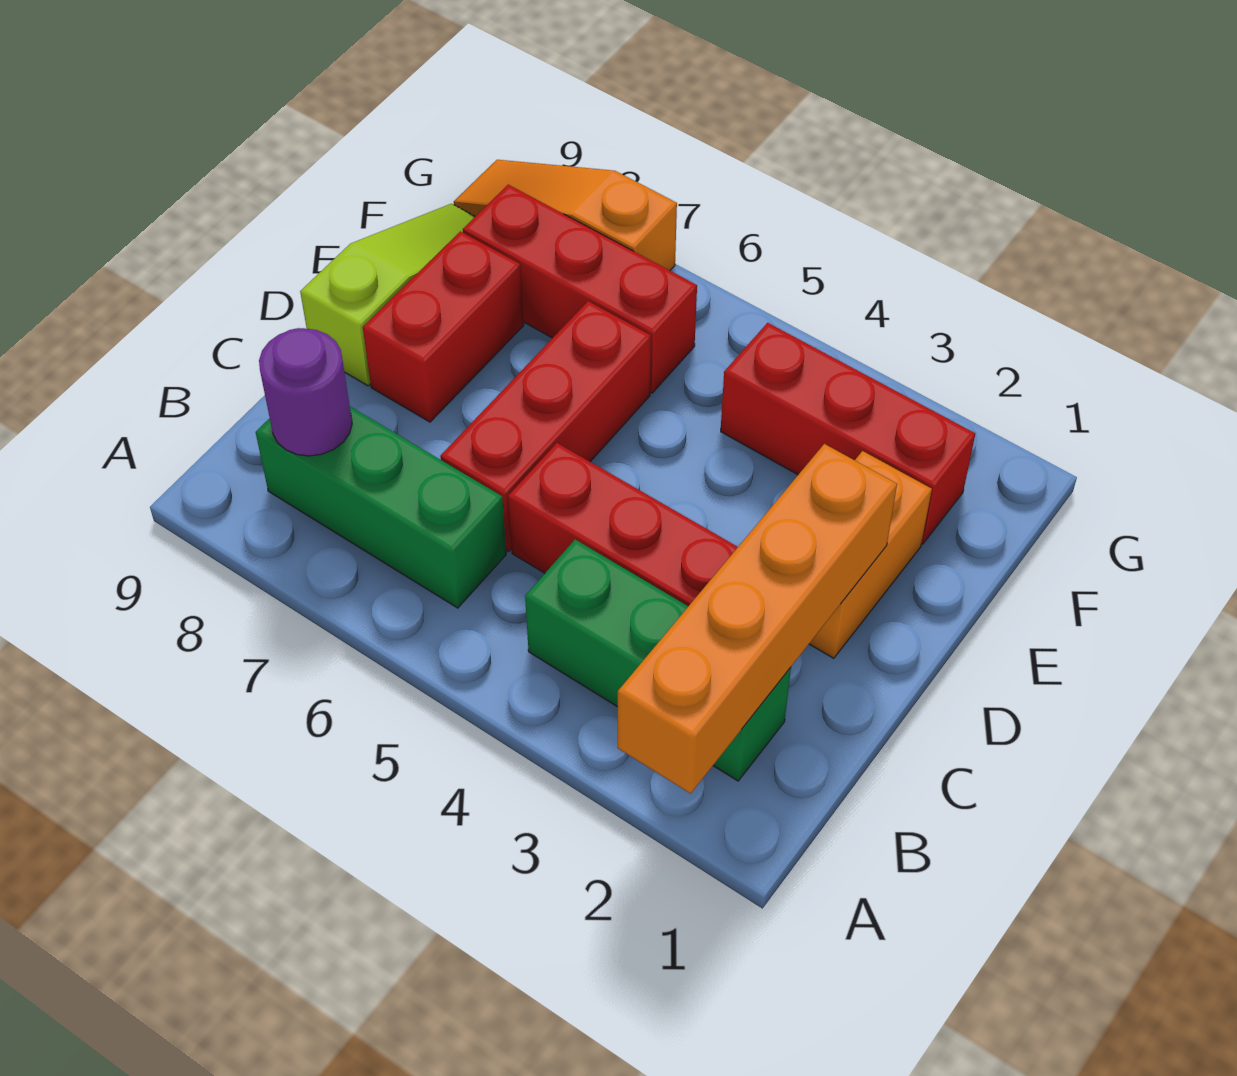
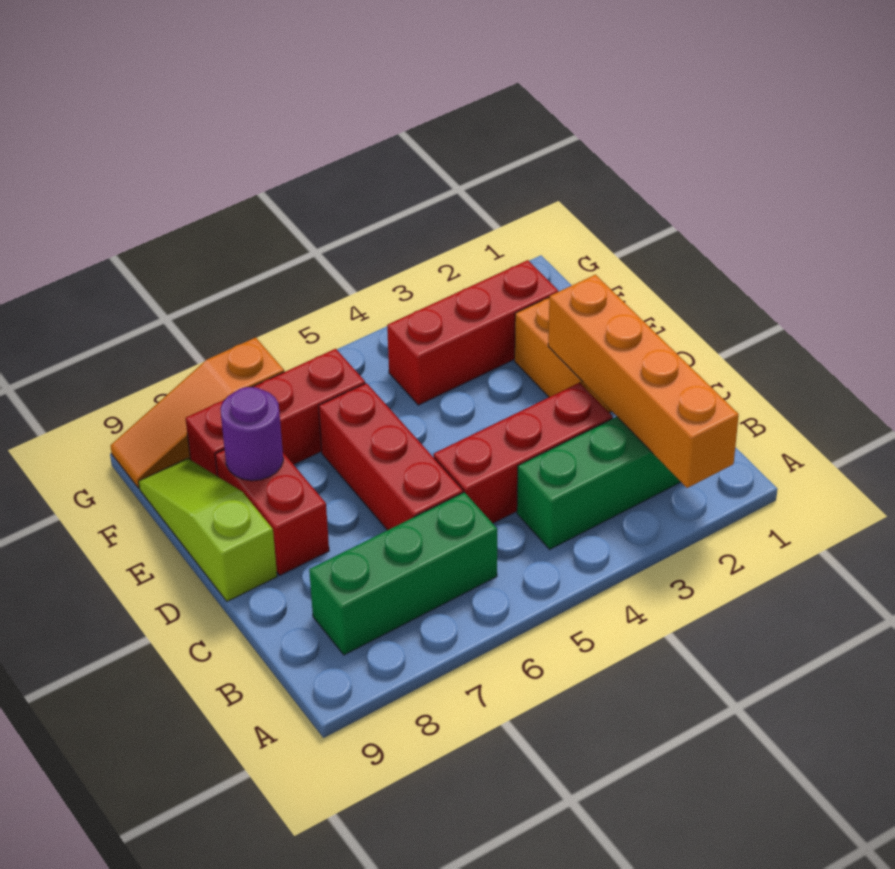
purple 1x1 round brick [259,328,352,456] -> purple 1x1 round brick moved to [221,387,283,481]

